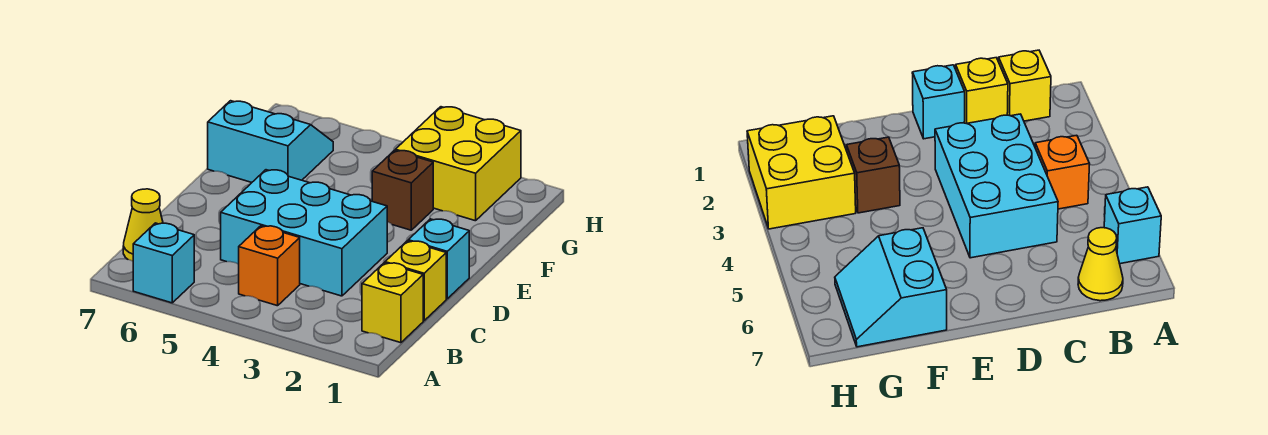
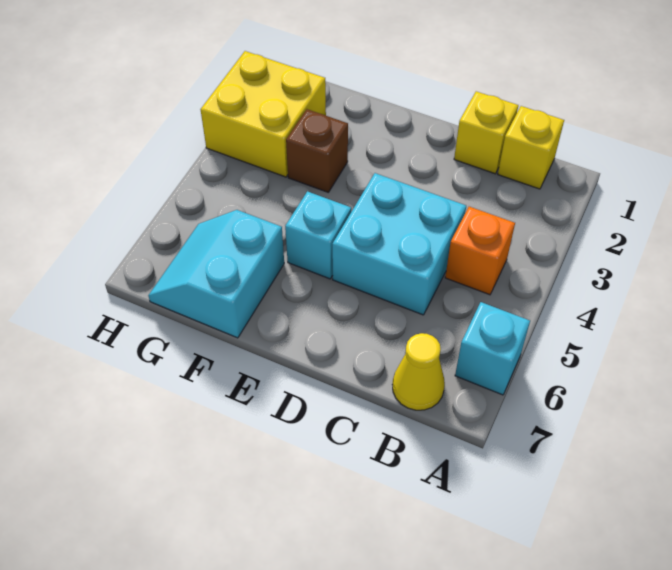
cyan 2x3 brick [221,170,387,296] -> cyan 2x2 brick [332,173,466,315]
cyan 1x1 brick [408,219,469,299] -> cyan 1x1 brick moved to [285,191,351,279]

